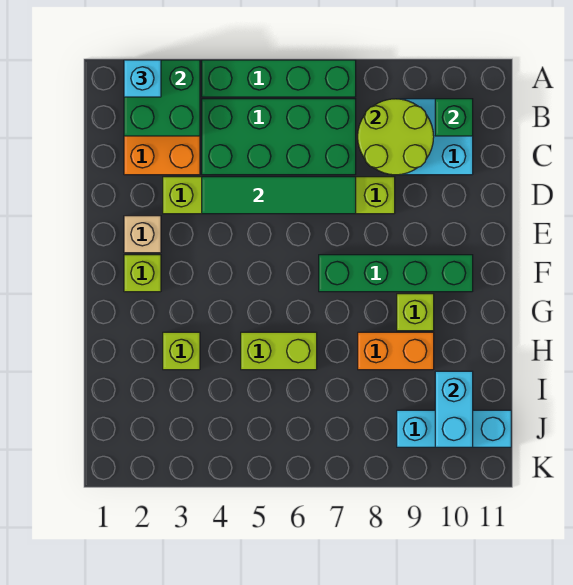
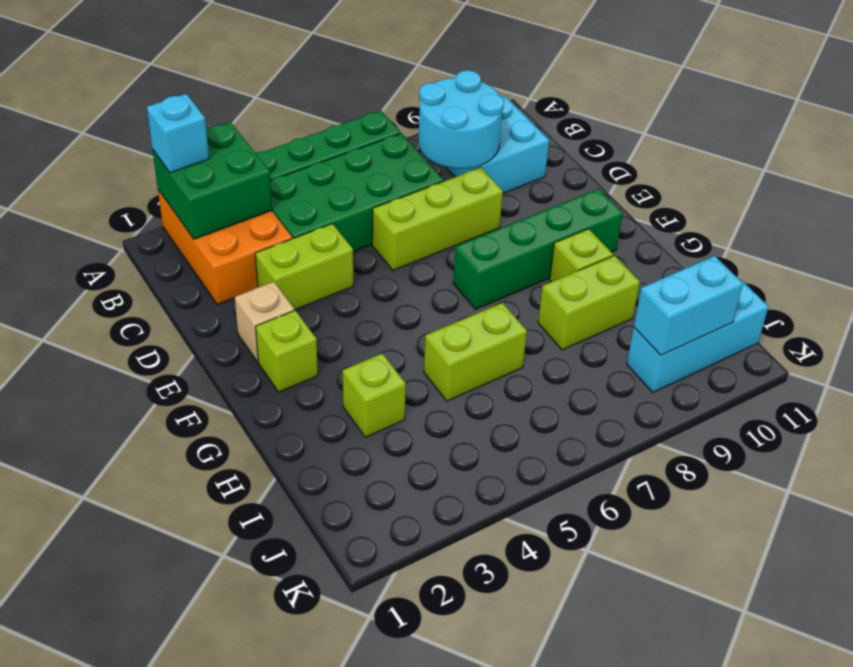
lime 2x2 round brick [358,99,434,175] -> cyan 2x2 round brick [418,70,504,169]
green 1x1 brick [435,99,473,136] -> none
green 1x4 tile [202,177,356,214] -> none
orange 1x2 brick [358,332,434,370] -> lime 1x2 brick [538,255,640,350]
cyan 1x2 brick [435,371,473,447] -> cyan 1x2 brick turned to [634,256,743,355]

